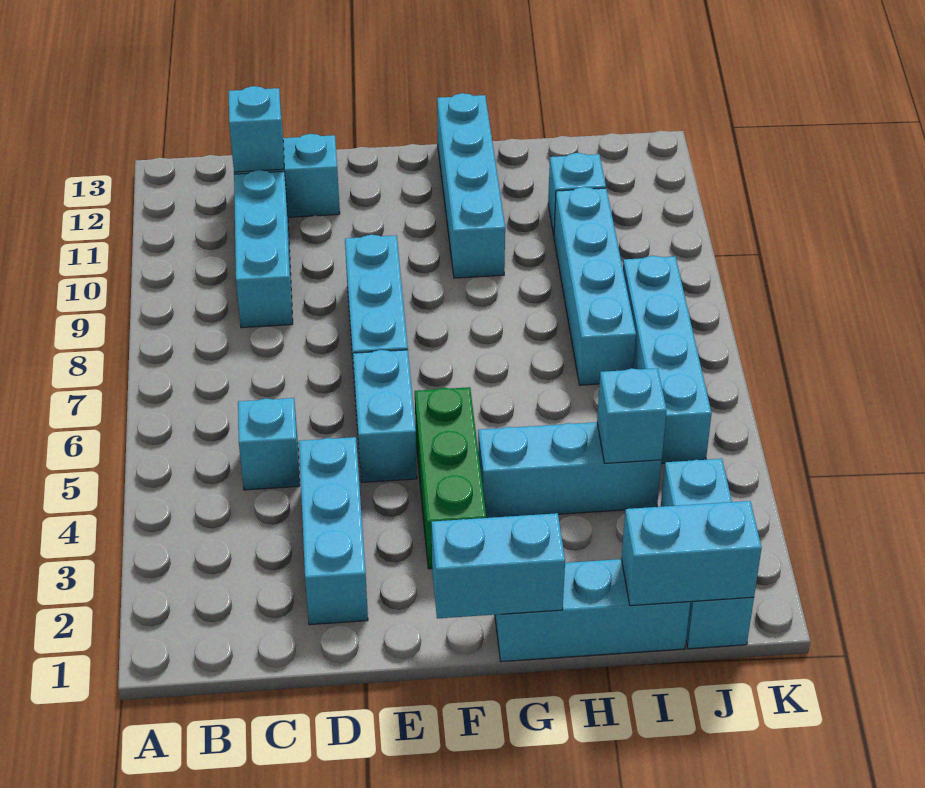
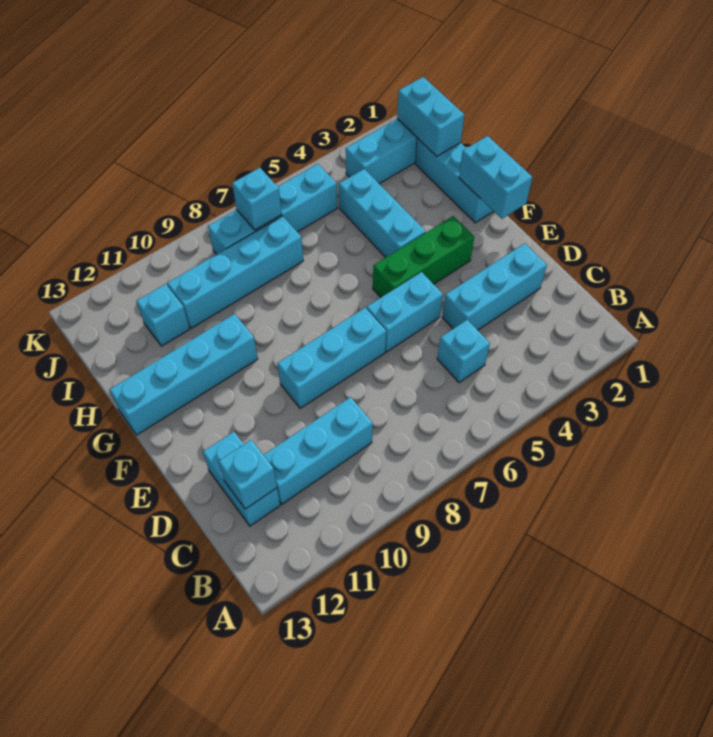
cyan 1x1 brick [597,368,667,463] -> cyan 1x1 brick moved to [232,168,282,230]

